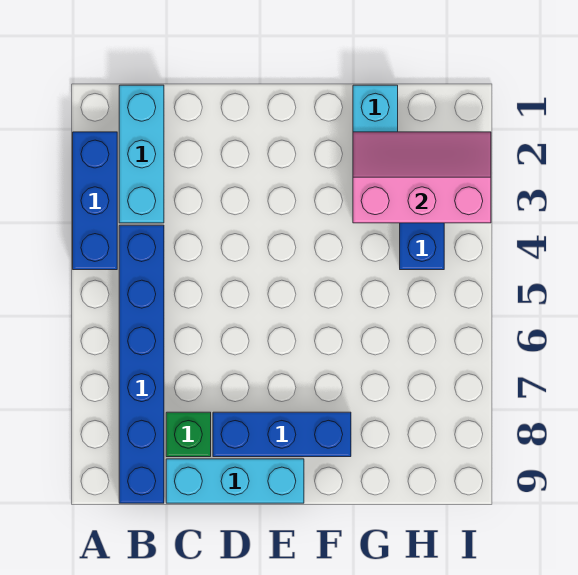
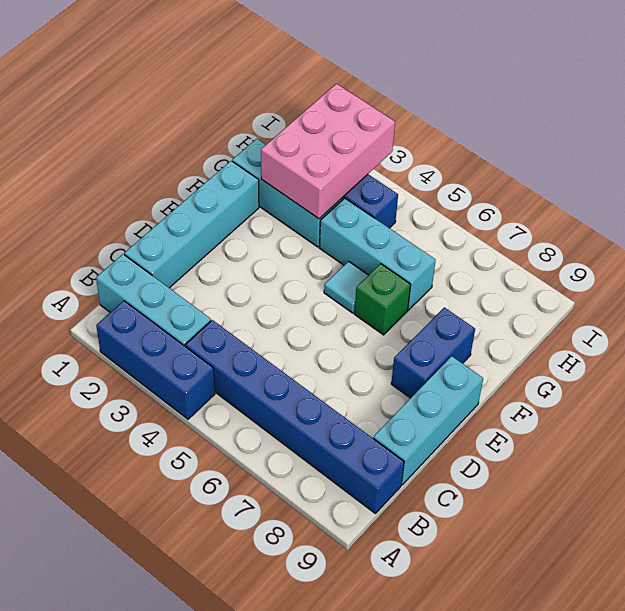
none -> cyan 1x4 brick [124,161,259,288]
green 1x1 brick [166,412,211,457] -> green 1x1 brick moved to [354,264,411,335]
blue 1x3 brick [213,412,351,457] -> blue 1x2 brick [391,307,475,398]
none -> cyan 1x1 tile [324,261,368,313]
pink 2x3 slope [353,132,491,223] -> pink 2x3 brick [261,84,395,219]
none -> cyan 1x3 brick [319,198,436,310]

